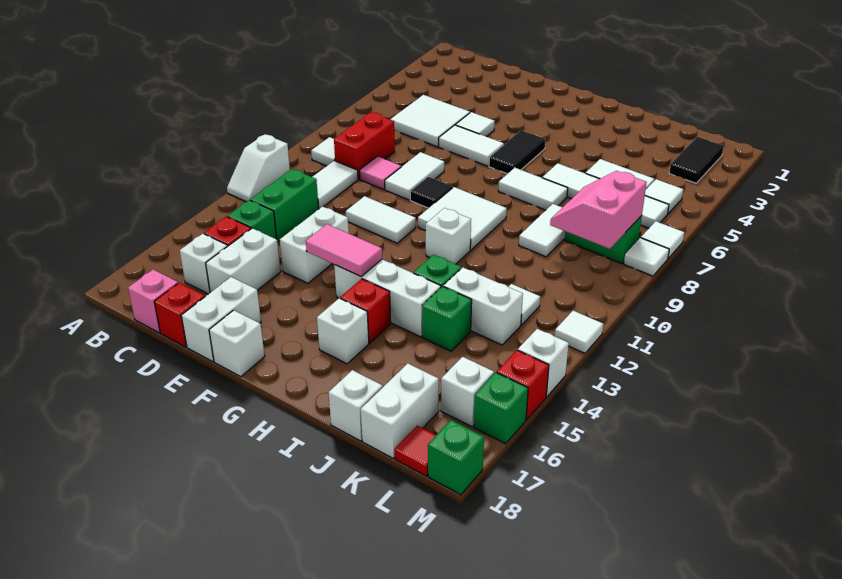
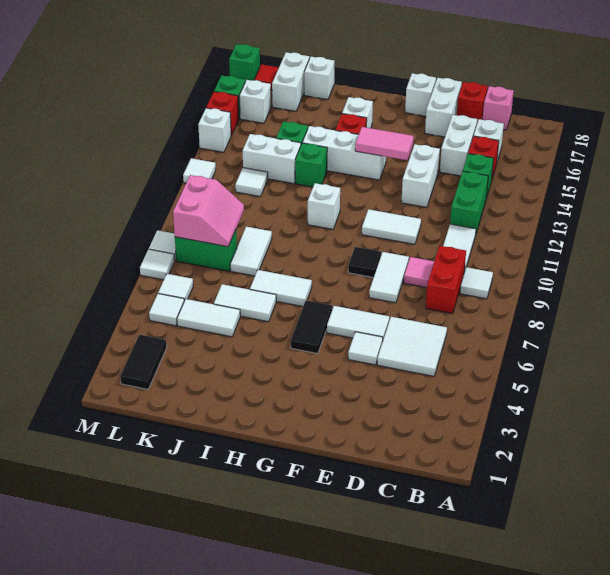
white 1x2 slope [227,134,290,202] -> none
white 2x2 tile [418,187,507,250] -> none

